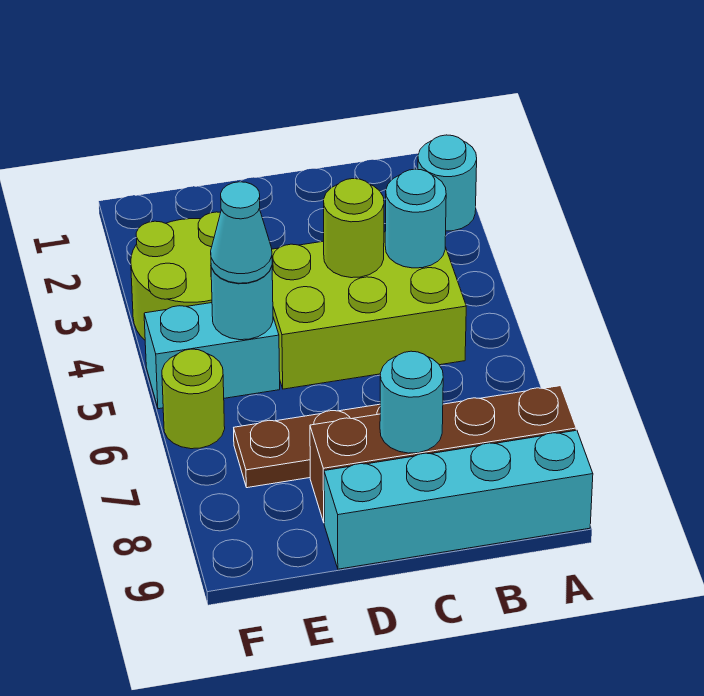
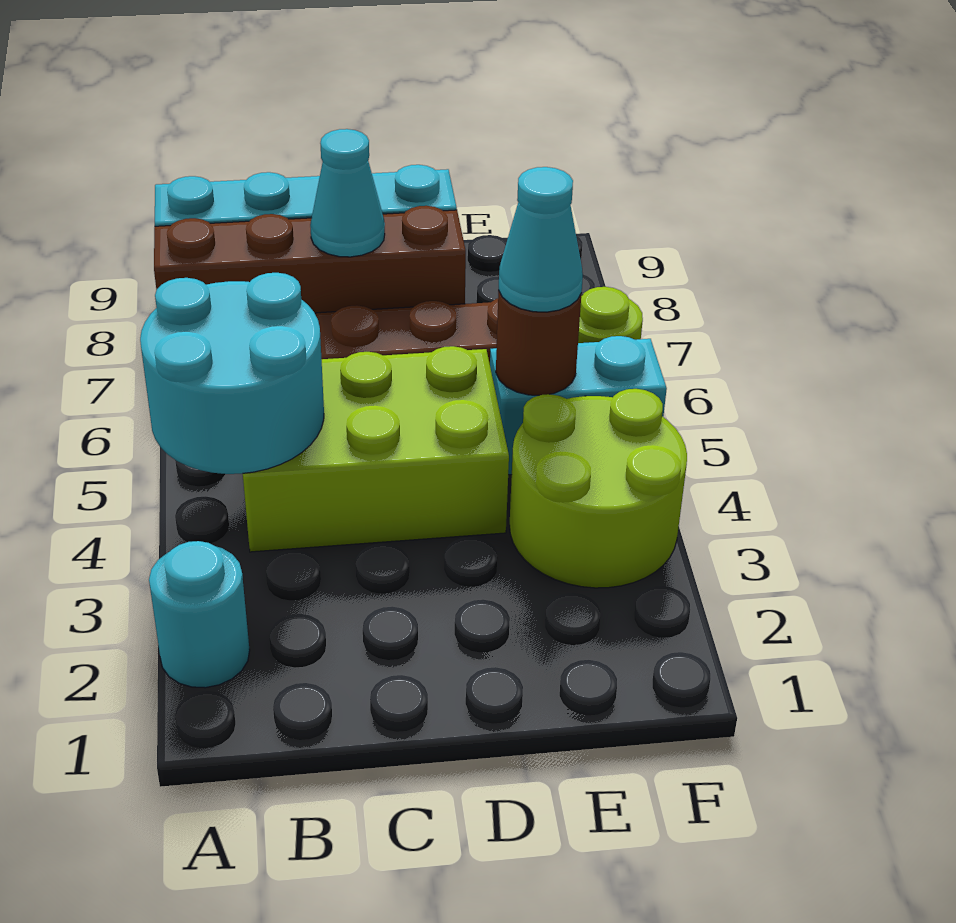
cyan 1x1 round brick [385,169,446,268] -> cyan 2x2 round brick [140,273,324,474]
lime 1x1 round brick [324,179,384,278] -> none
cyan 1x1 round brick [380,351,443,453] -> cyan 1x1 cone [310,129,385,257]
cyan 1x1 round brick [211,266,273,340] -> brown 1x1 round brick [496,290,581,395]

